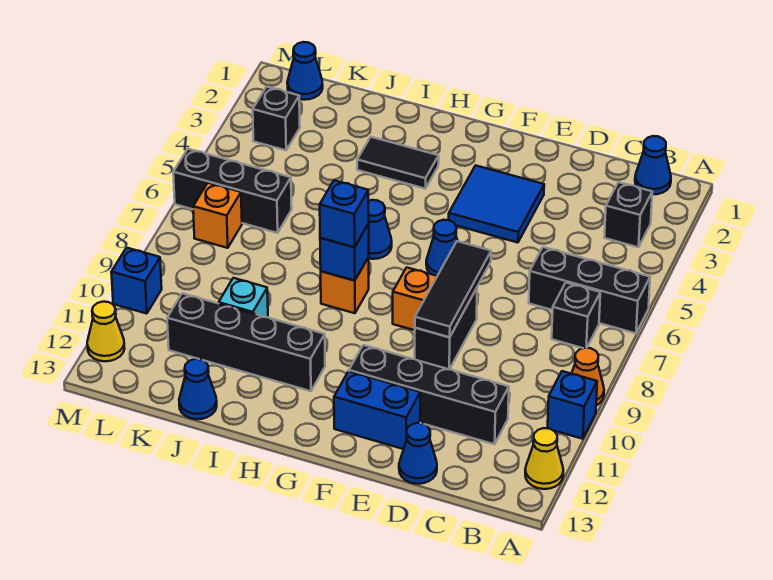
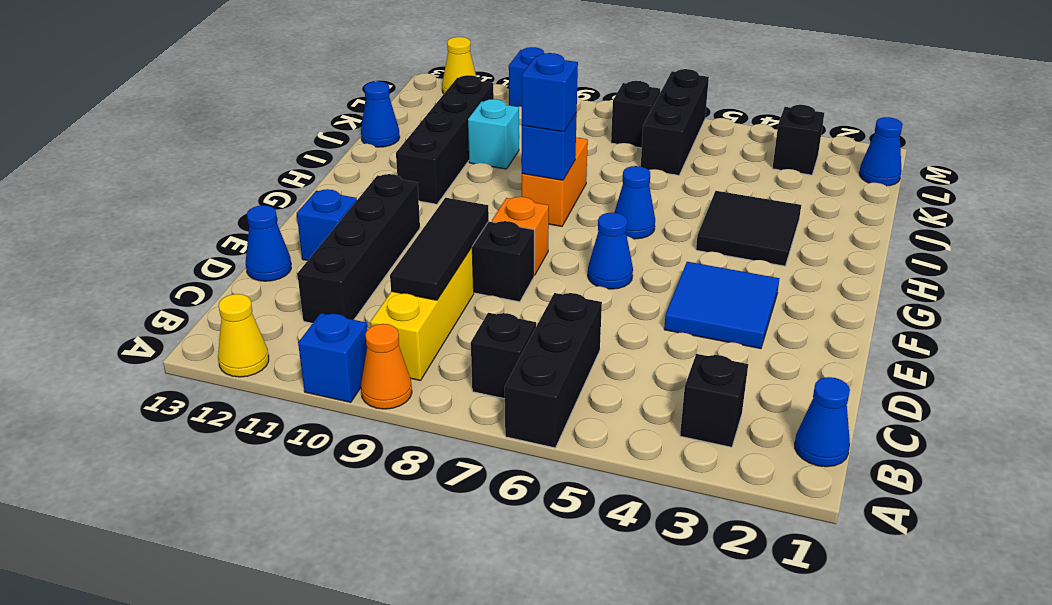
none -> yellow 1x3 brick [370,248,474,381]
black 1x3 tile [415,241,491,337] -> black 1x3 tile turned to [390,198,489,300]
blue 1x2 brick [334,371,420,449] -> blue 1x1 brick [297,189,357,261]
black 1x2 tile [357,137,439,189] -> black 2x2 tile [696,191,801,266]
orange 1x1 brick [321,257,369,313] -> orange 1x2 brick [522,137,588,226]
orange 1x1 brick [193,183,242,248] -> black 1x1 brick [611,81,660,148]

